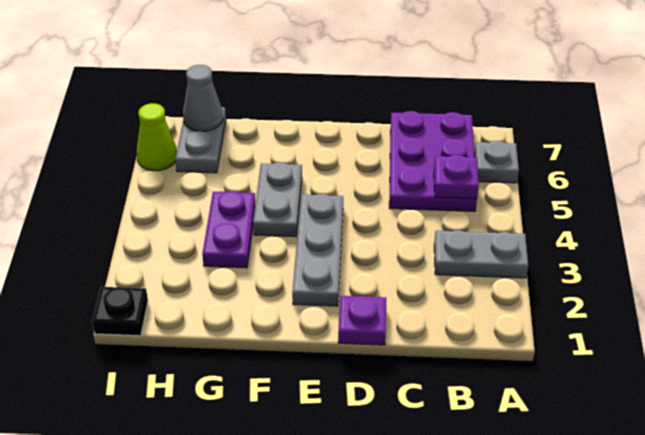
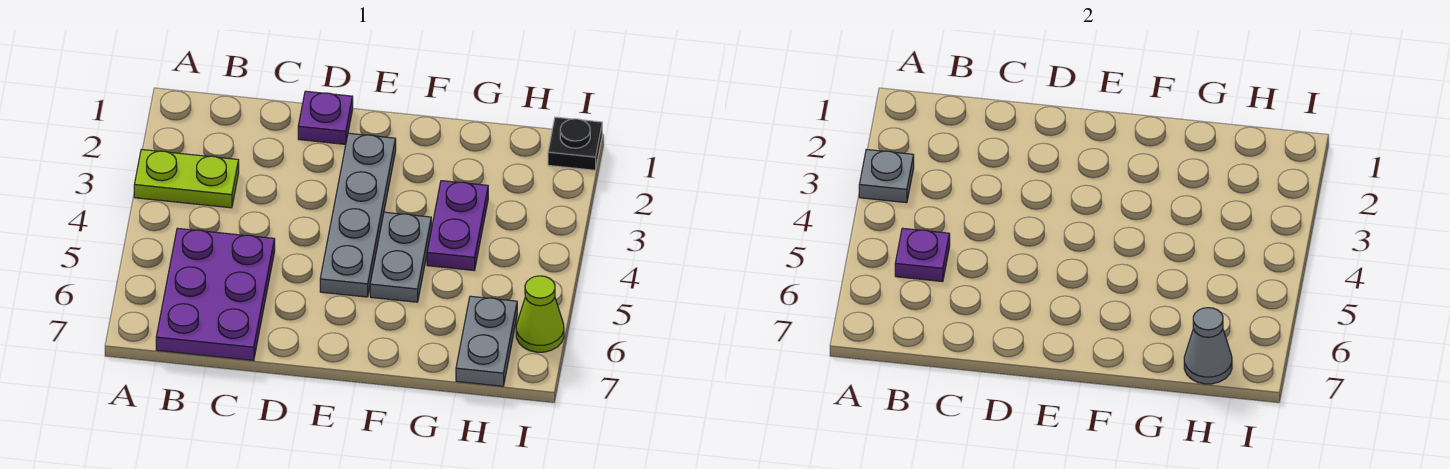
grey 1x2 plate [434,230,528,278] -> lime 1x2 plate [134,149,239,208]
grey 1x1 plate [474,141,519,183] -> grey 1x1 plate moved to [859,149,914,203]
grey 1x3 plate [292,194,343,306] -> grey 1x4 plate [320,133,396,297]

